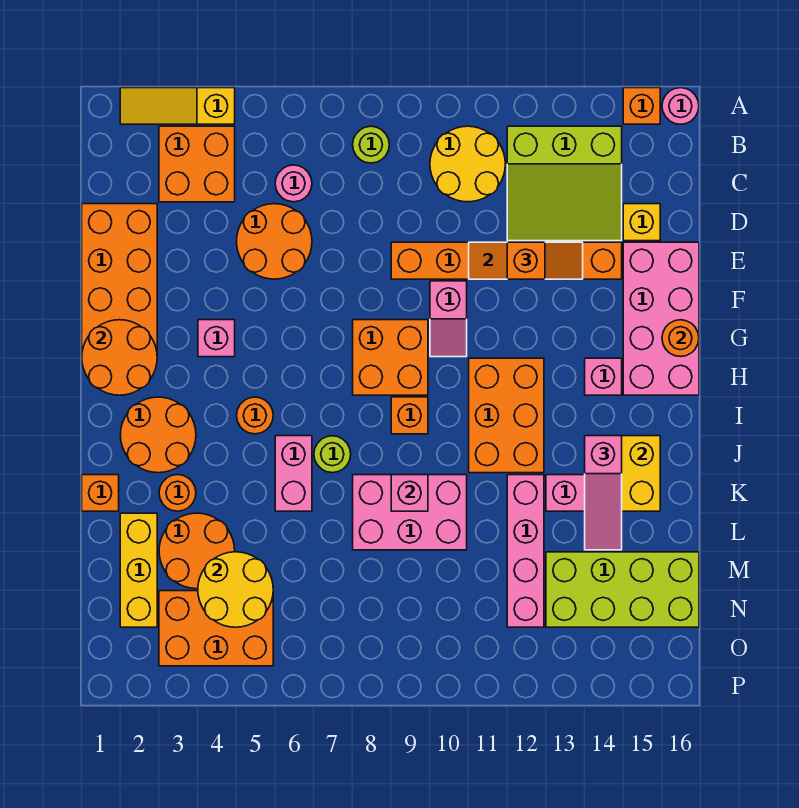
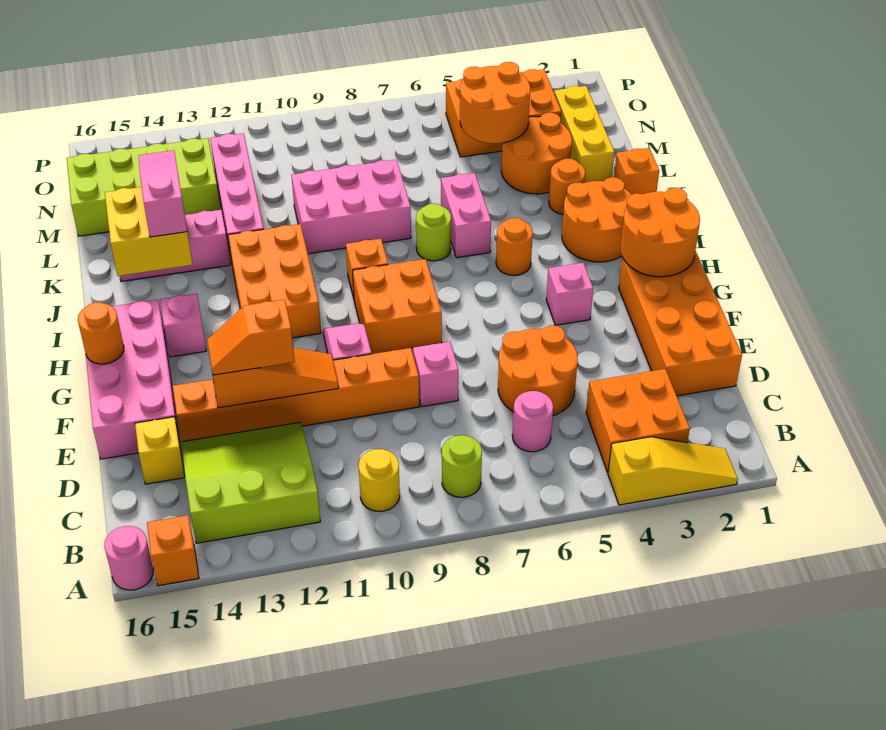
yellow 2x2 round brick [430,126,505,202] -> yellow 1x1 round brick [359,449,400,511]
pink 1x1 brick [391,475,428,511] -> pink 1x1 brick moved to [413,342,458,407]
yellow 2x2 round brick [198,552,273,627] -> orange 2x2 round brick [460,62,530,144]

